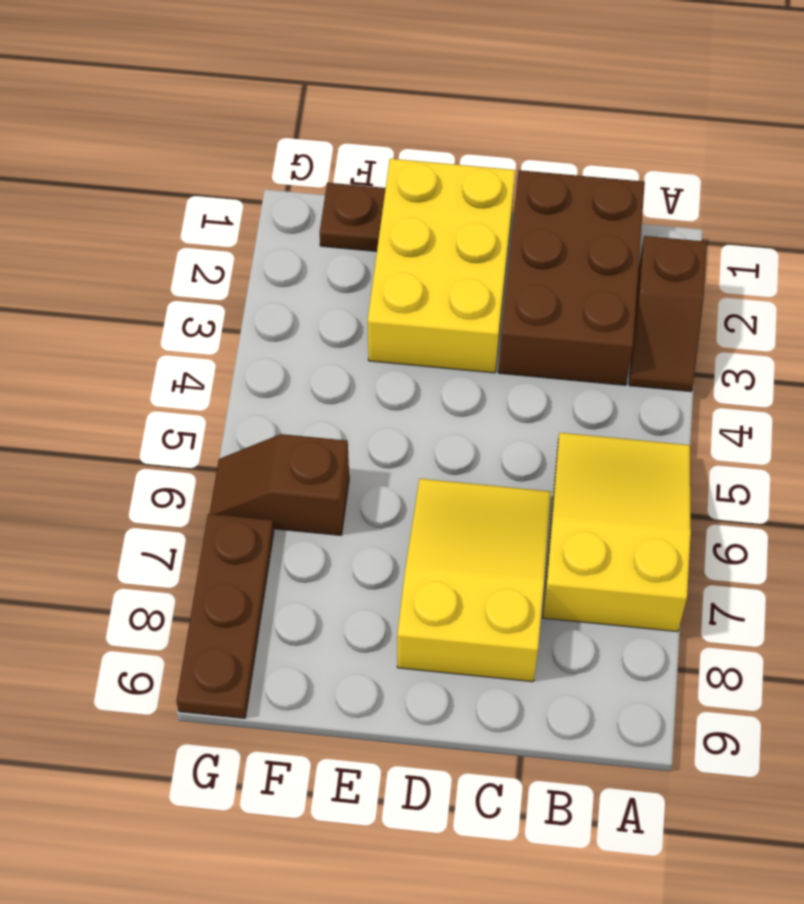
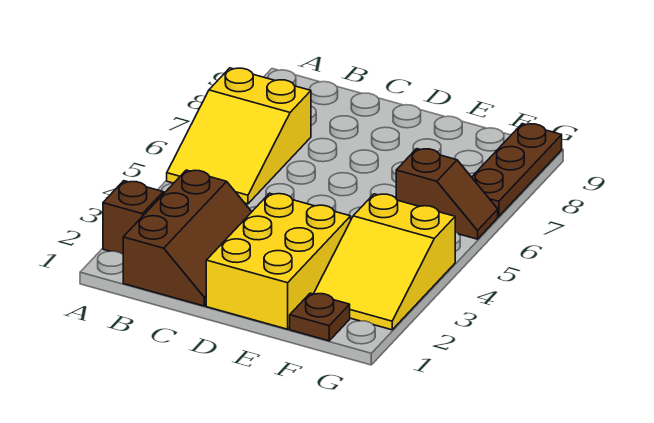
brown 2x3 brick [499,170,645,385] -> brown 2x3 slope [123,170,252,306]
yellow 2x3 slope [397,479,551,682] -> yellow 2x3 slope moved to [314,194,455,330]

